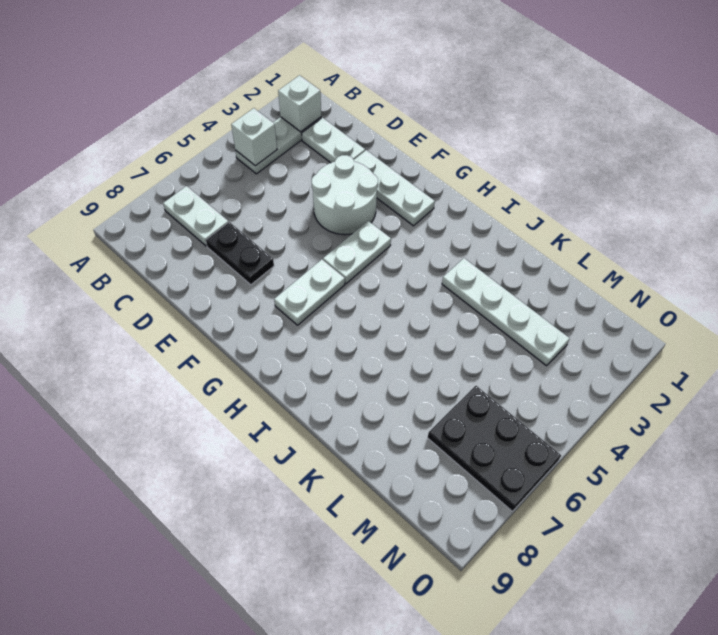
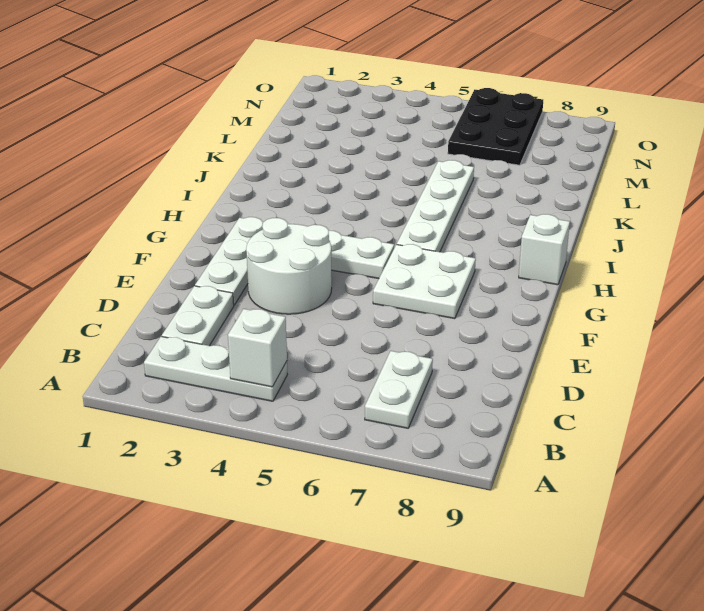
white 1x1 brick [278,75,321,132] -> white 1x1 brick moved to [519,214,570,285]
black 1x2 plate [206,222,274,285] -> none
white 1x2 plate [274,260,345,325] -> white 2x2 plate [373,244,476,319]
white 1x4 plate [442,258,570,366] -> white 1x4 plate moved to [397,160,474,252]

